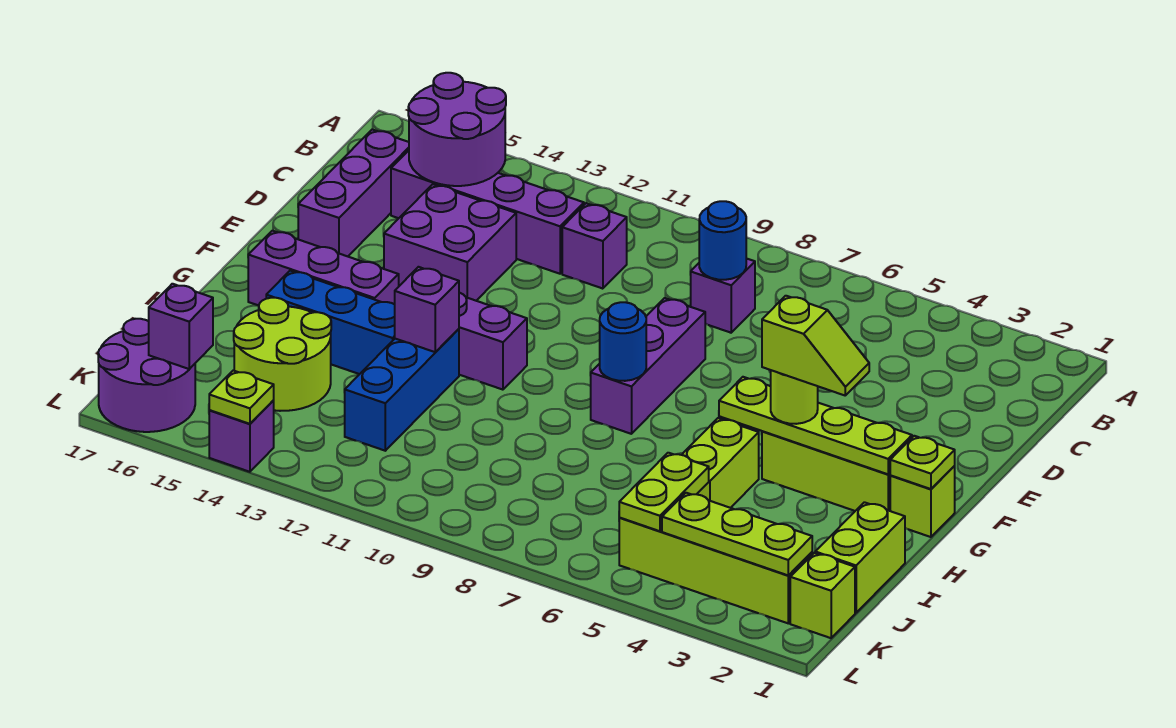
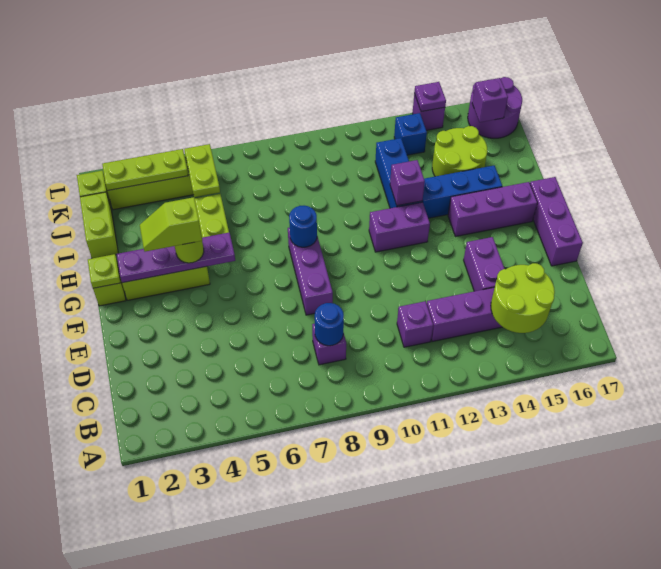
purple 2x2 round brick [408,73,506,186] -> lime 2x2 round brick [491,263,555,333]
purple 1x3 brick [298,129,409,256] -> purple 1x3 brick moved to [530,177,583,266]
purple 2x2 brick [384,184,516,301] -> purple 1x2 brick [464,237,504,291]
lime 1x4 plate [719,377,912,474] -> purple 1x4 plate [117,233,235,283]
none -> blue 1x1 brick [394,113,427,155]
lime 1x1 plate [209,371,274,424] -> purple 1x1 plate [414,82,446,112]

